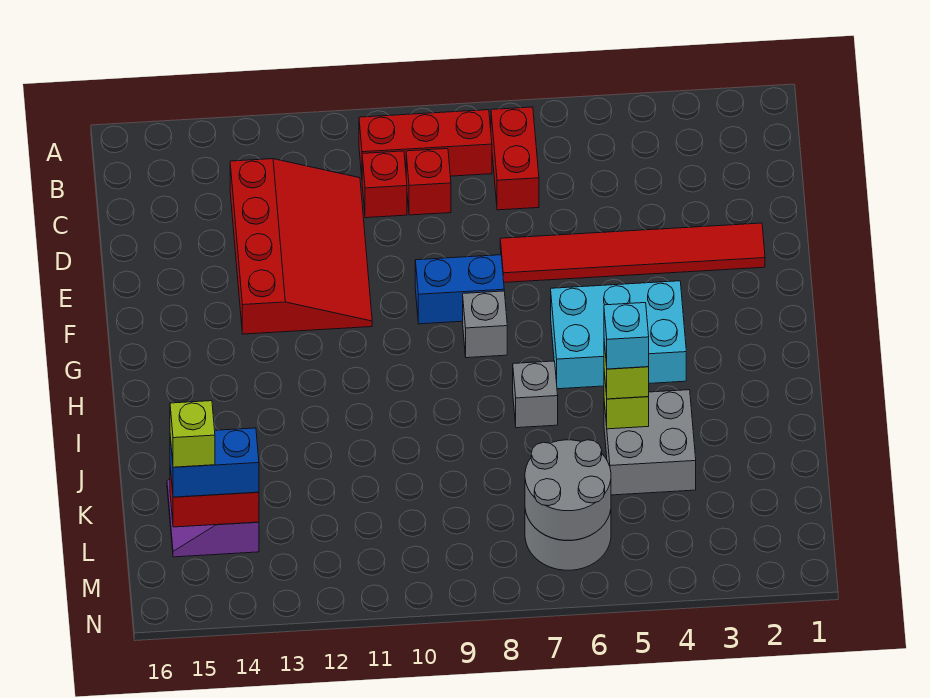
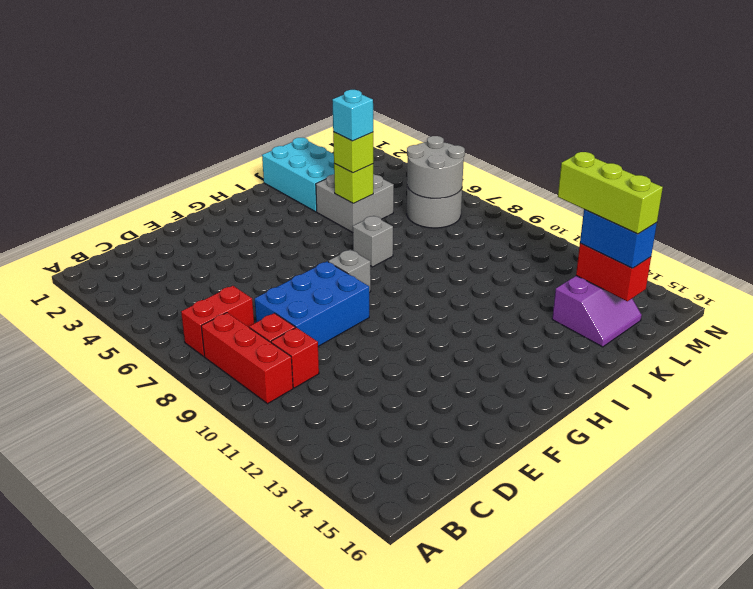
red 3x4 slope [230,159,372,334] -> none
red 1x6 tile [500,223,765,282] -> none
blue 1x2 brick [415,255,504,324] -> blue 2x3 brick [255,262,369,346]
cyan 2x3 brick [551,281,686,389] -> cyan 2x3 brick moved to [262,138,334,212]
lime 1x1 brick [170,401,215,467] -> lime 1x3 brick [558,152,663,234]

